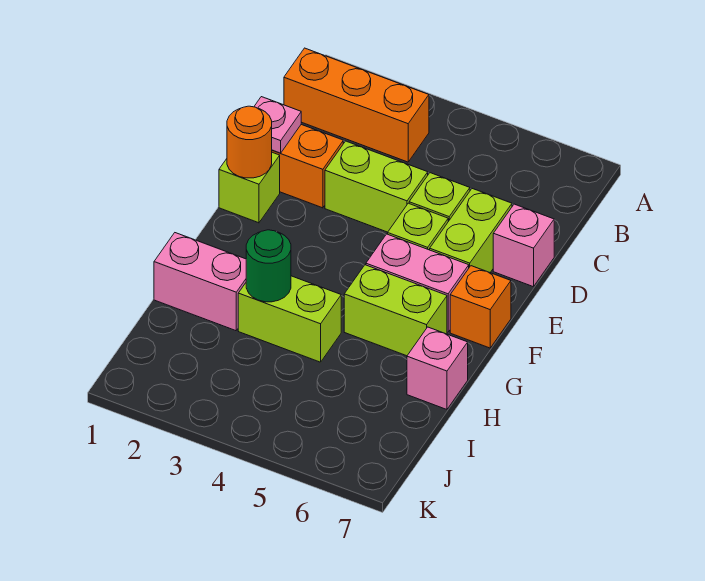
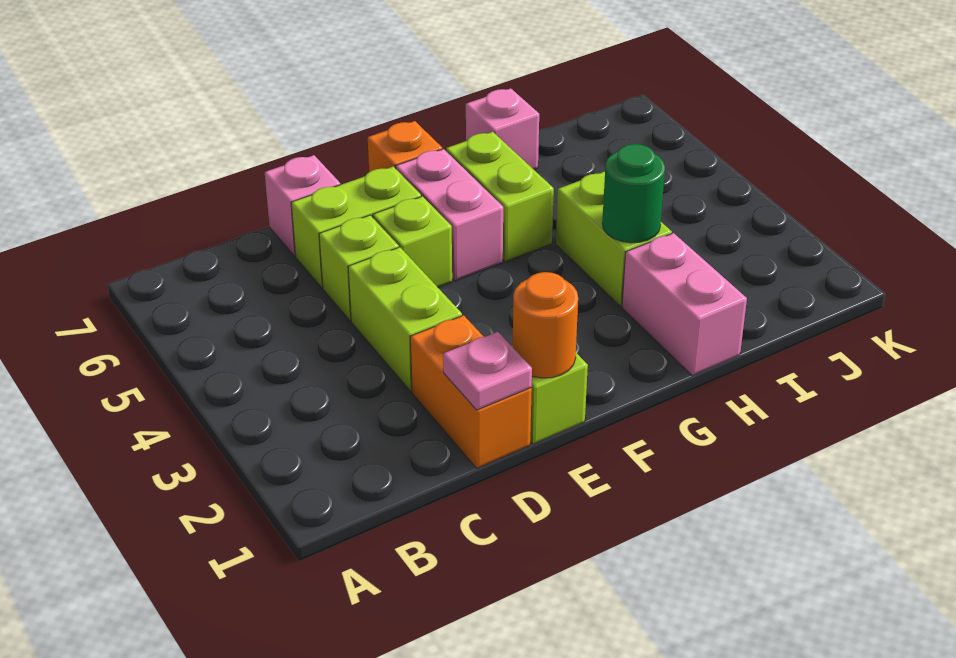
orange 1x3 brick [284,48,429,162] -> none

